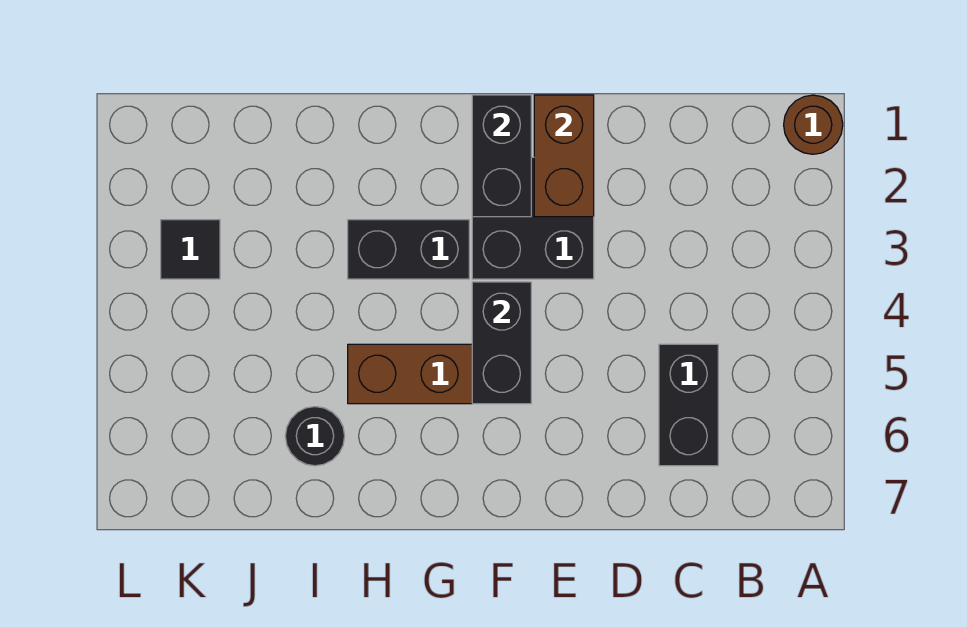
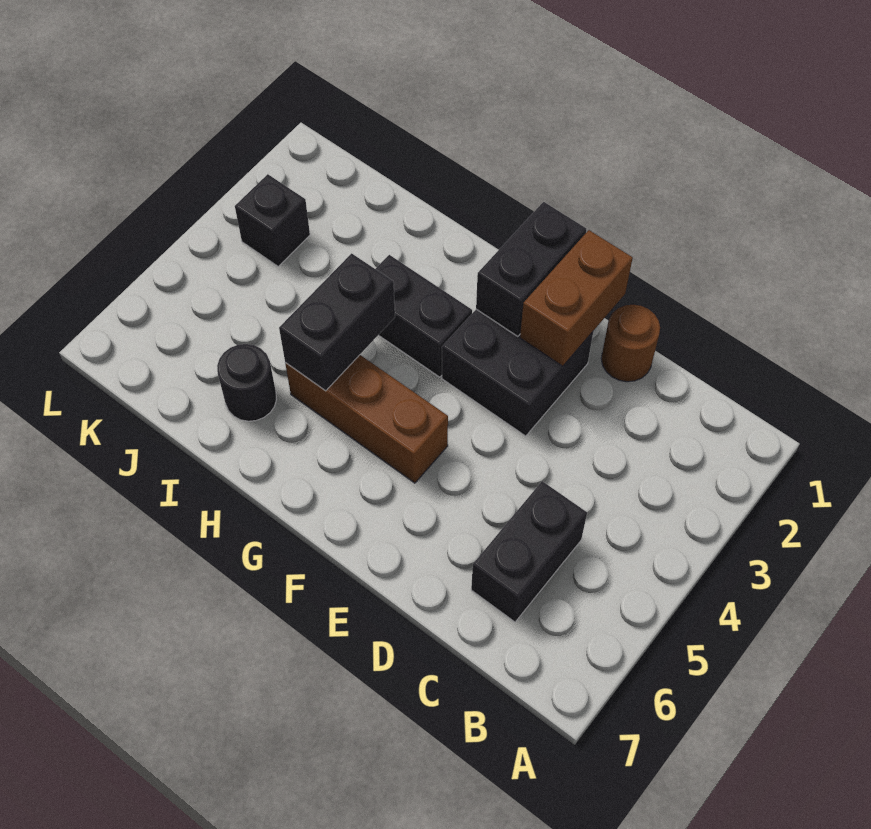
brown 1x1 round brick [784,95,843,154] -> brown 1x1 round brick moved to [601,305,660,382]
black 1x2 brick [472,282,531,404] -> black 1x2 brick moved to [279,253,395,391]
black 1x1 tile [161,220,220,279] -> black 1x1 brick [235,174,310,266]

